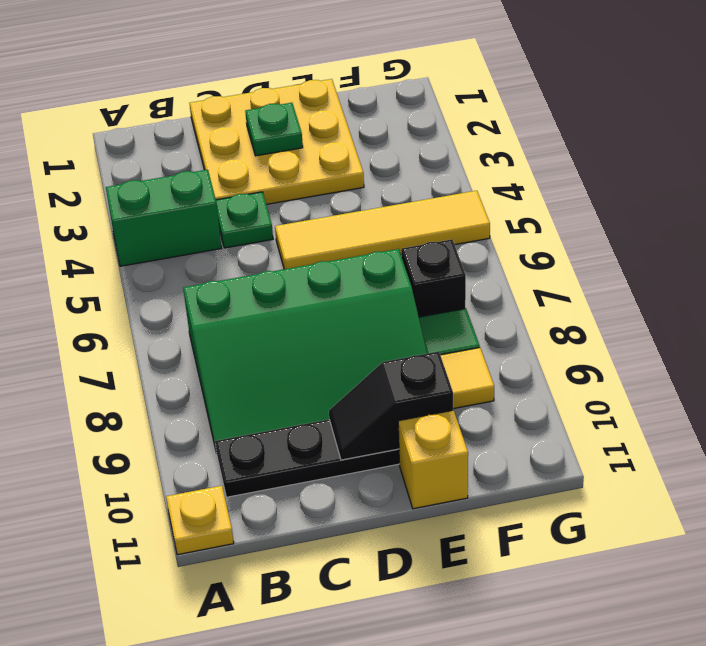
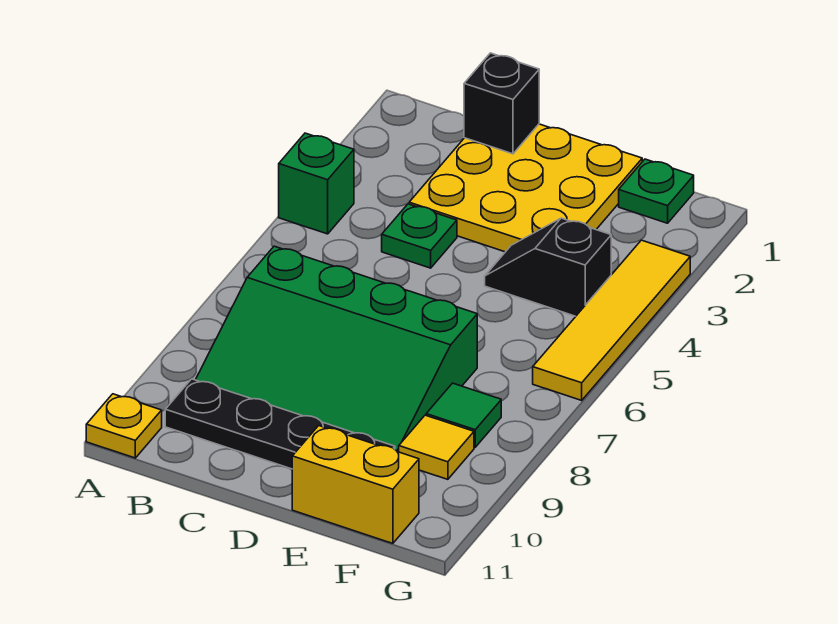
green 1x2 brick [106,170,222,266] -> green 1x1 brick [279,133,354,234]
green 1x1 plate [245,103,303,156] -> green 1x1 plate moved to [619,159,694,223]
yellow 1x4 tile [275,191,490,269] -> yellow 1x4 tile turned to [533,240,690,400]
black 1x2 slope [329,352,453,460] -> black 1x2 slope moved to [485,218,611,316]
yellow 1x1 brick [398,410,468,509] -> yellow 1x2 brick [292,426,419,543]
black 1x1 brick [401,239,466,317] -> black 1x1 brick moved to [464,53,539,154]

